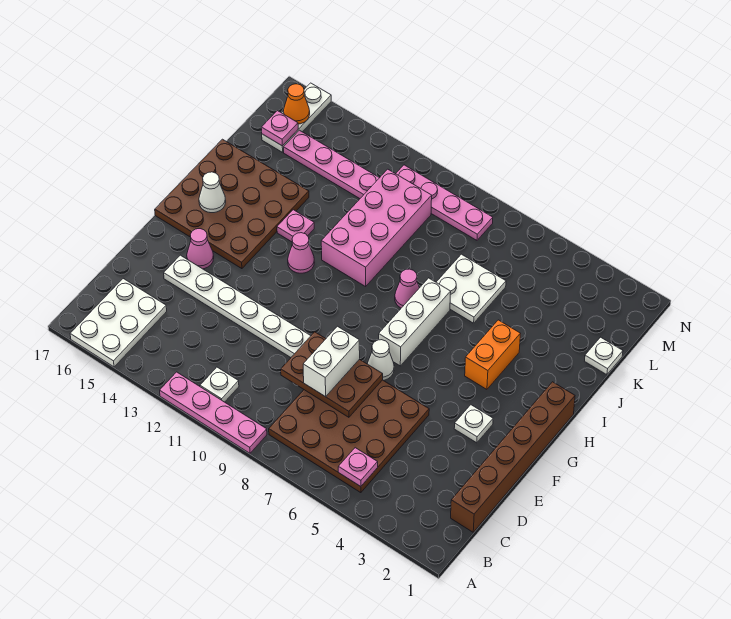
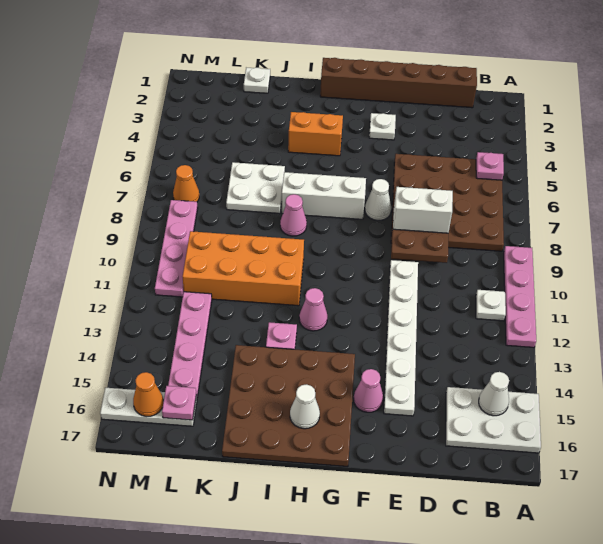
none -> white 1x1 cone [479,372,509,416]
pink 2x4 brick [321,169,432,286] -> orange 2x4 brick [183,231,304,306]
none -> orange 1x1 cone [173,165,199,202]

